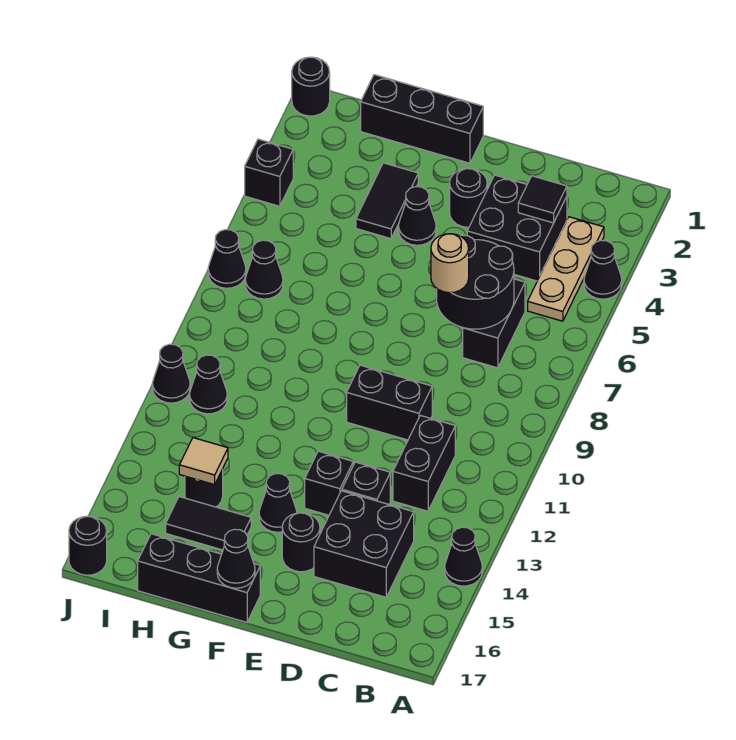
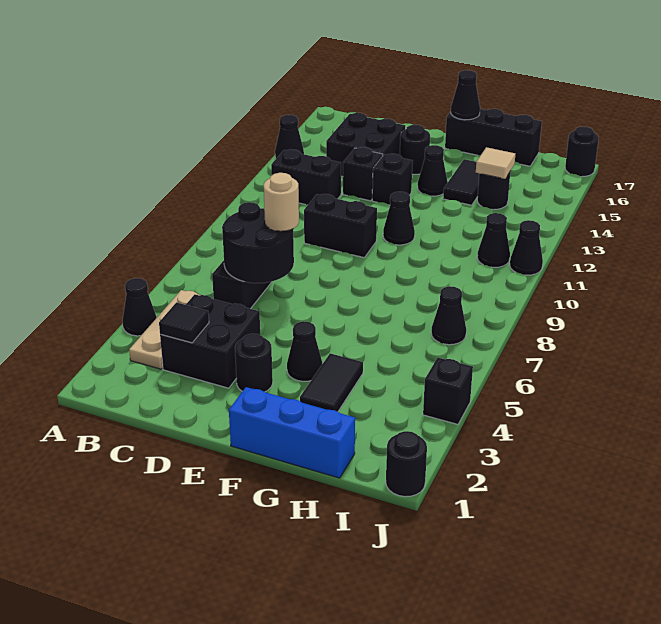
black 1x2 brick [393,415,455,511] -> black 1x2 brick turned to [271,149,341,205]
black 1x3 brick [361,75,483,163] -> blue 1x3 brick [229,387,355,478]
black 1x2 tile [166,497,251,550] -> black 1x2 tile turned to [443,159,479,205]
black 1x1 cone [208,230,246,288] -> black 1x1 cone moved to [383,192,415,245]

